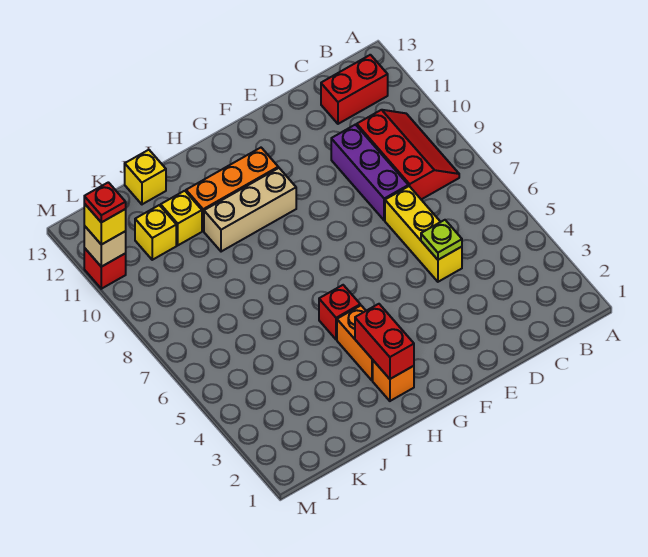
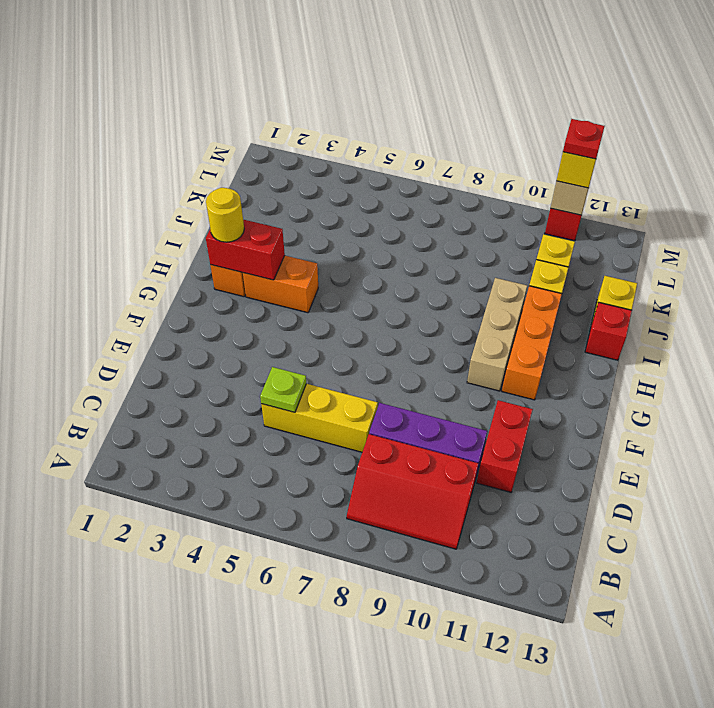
red 1x2 brick [321,55,388,124] -> red 1x2 brick moved to [477,400,533,492]
none -> yellow 1x1 round brick [206,188,244,242]
red 1x1 brick [319,285,360,340] -> red 1x1 brick moved to [585,302,632,360]

